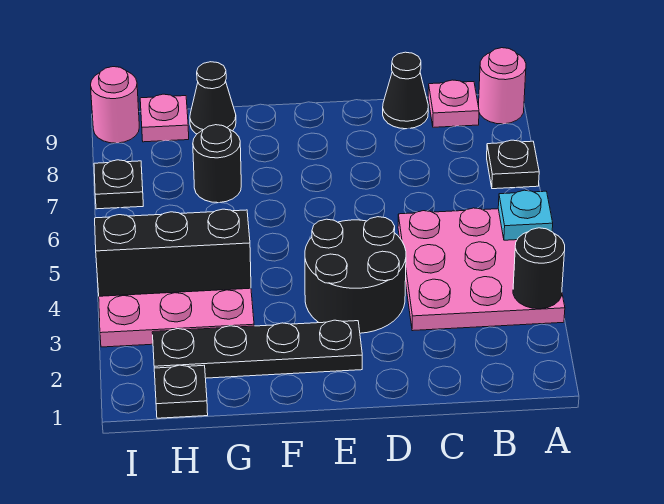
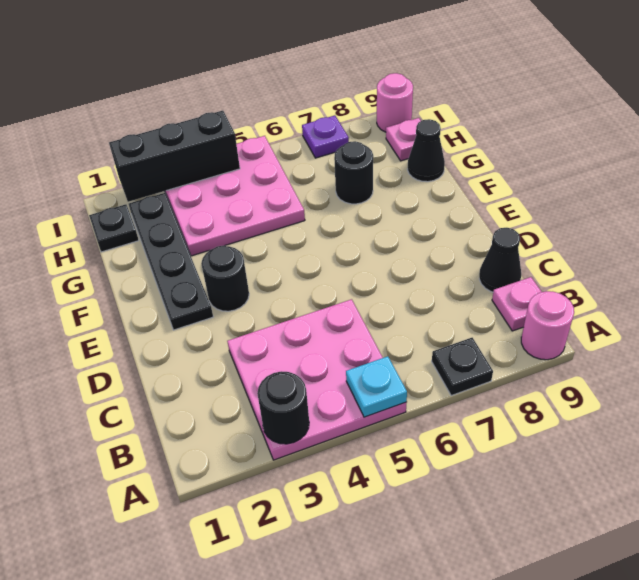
black 2x2 round brick [305,217,406,333] -> black 1x1 round brick [201,246,249,311]
black 1x3 brick [95,209,251,296] -> black 1x3 brick turned to [109,111,240,202]
black 1x1 plate [94,160,143,209] -> purple 1x1 plate [302,115,349,158]

